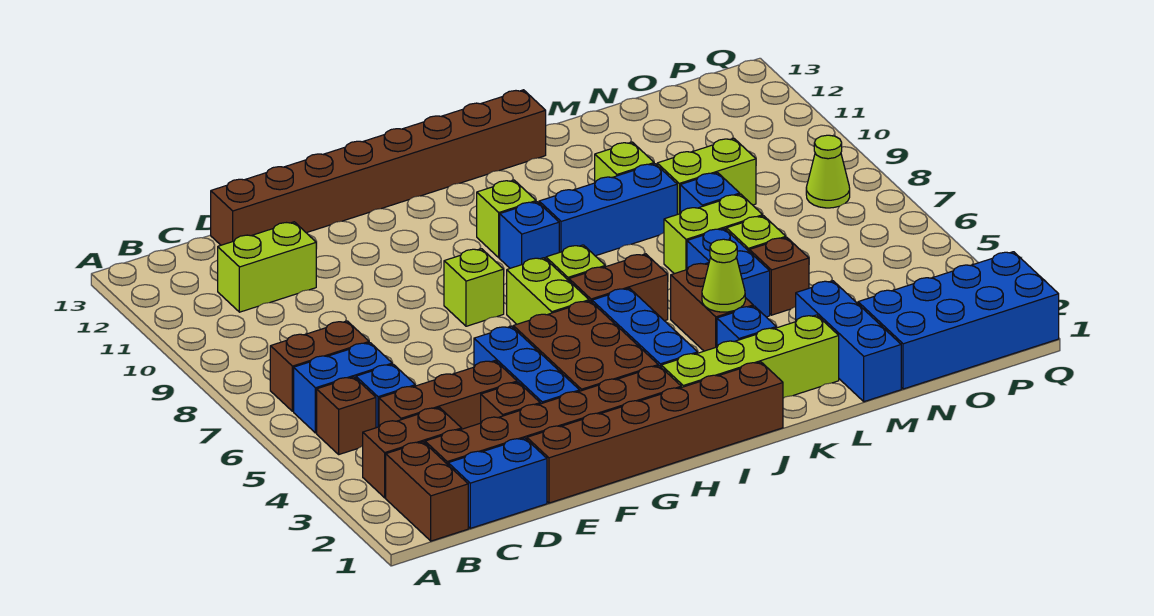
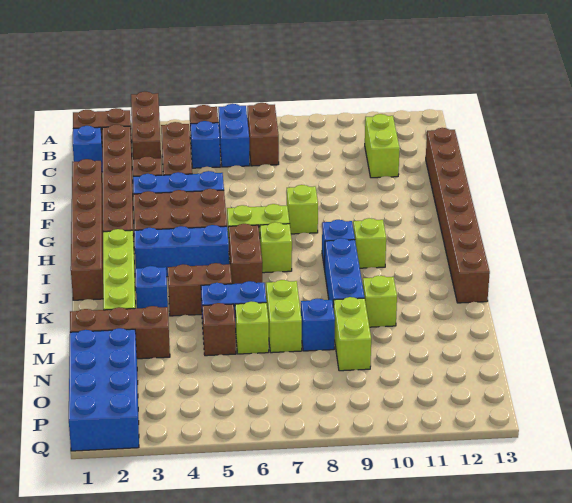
brown 1x2 brick [363,408,462,498] -> brown 1x3 brick [131,92,161,159]
blue 1x2 brick [448,438,547,528] -> blue 1x1 brick [73,126,103,172]
lime 1x1 cone [702,239,745,312] -> none
blue 1x3 brick [796,281,901,402] -> brown 1x3 brick [70,306,170,359]
lime 1x1 cone [806,135,850,208] -> none

